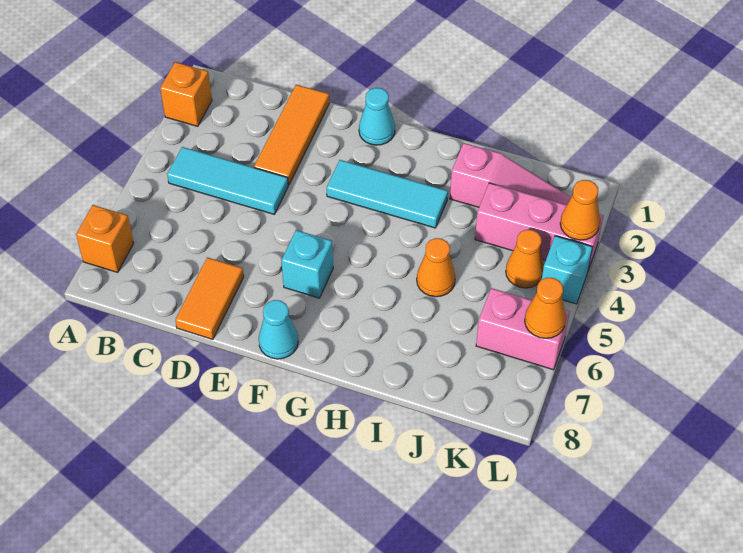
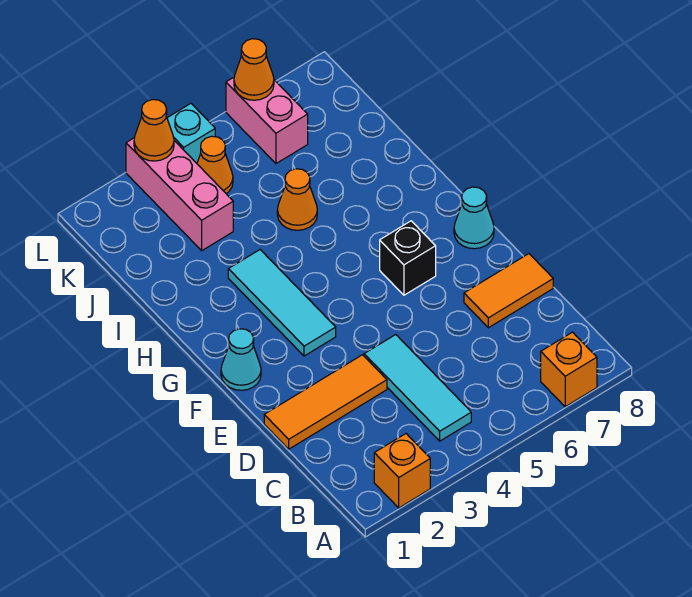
cyan 1x1 brick [282,230,333,298] -> black 1x1 brick [380,221,436,295]
pink 1x3 slope [450,143,571,207] -> none

